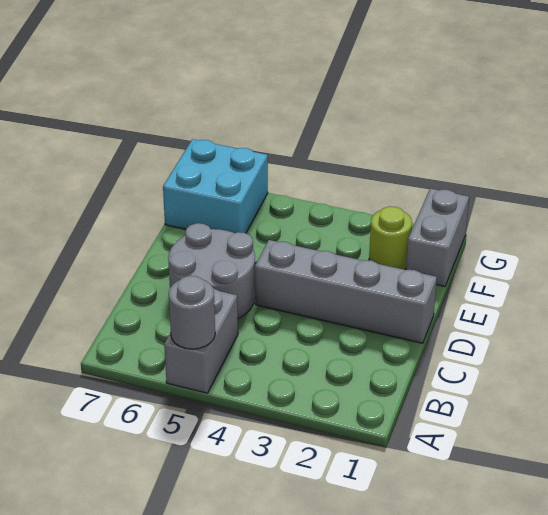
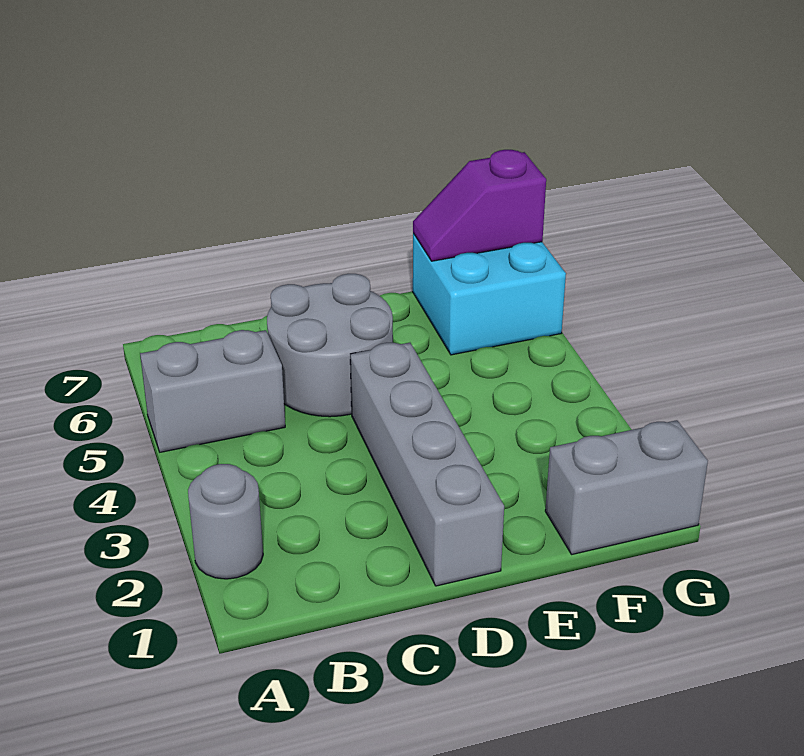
grey 1x1 round brick [169,276,215,349] -> grey 1x1 round brick moved to [188,464,263,579]
lime 1x1 round brick [369,206,412,270] -> none
none -> purple 1x2 slope [413,150,546,261]

